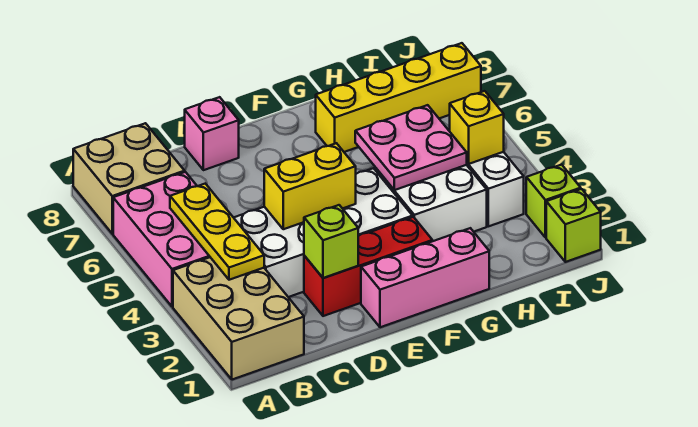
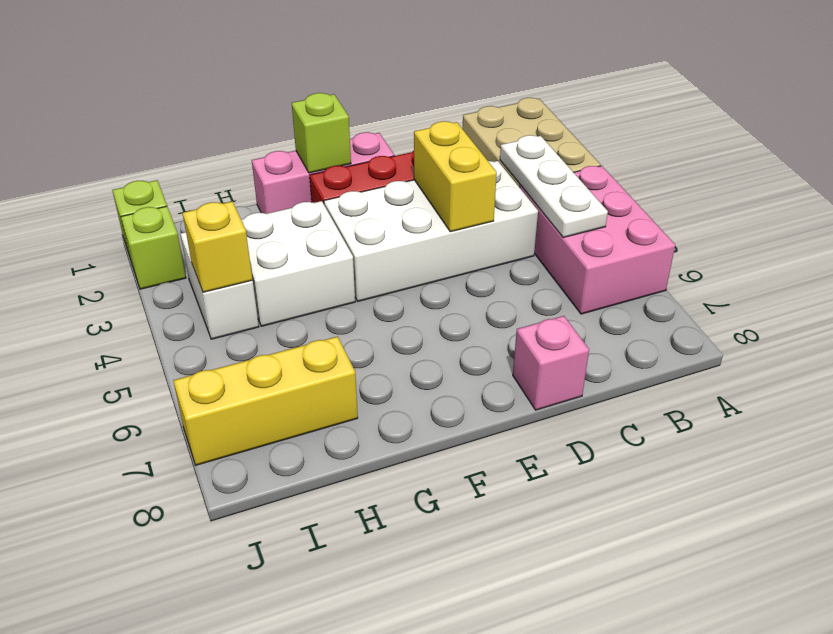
tan 2x2 brick [73,123,185,234] -> none
yellow 1x3 plate [170,184,264,280] -> white 1x3 plate [500,135,608,237]
lime 1x1 brick [304,205,358,278] -> lime 1x1 brick moved to [292,93,351,173]
yellow 1x2 brick [264,143,356,229] -> yellow 1x2 brick turned to [414,121,497,232]
pink 2x2 plate [355,105,467,190] -> none
yellow 1x4 brick [315,43,481,152] -> yellow 1x3 brick [173,336,358,465]

